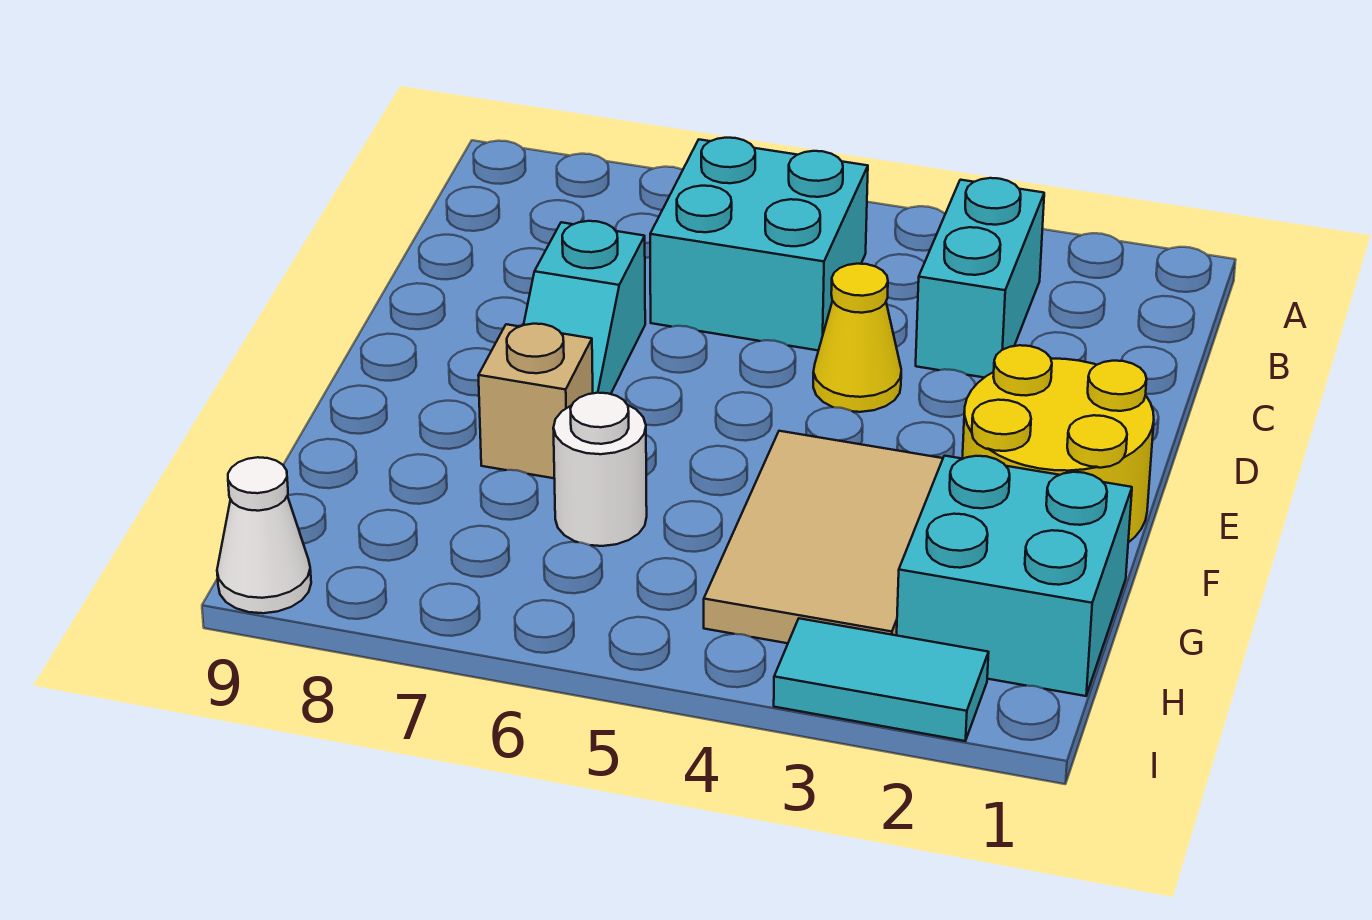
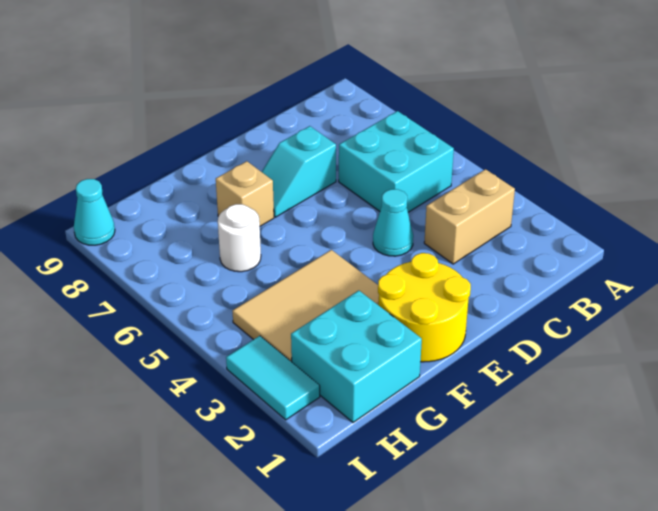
cyan 1x2 brick [916,178,1044,378] -> tan 1x2 brick [424,169,515,264]
yellow 1x1 cone [813,264,901,412] -> cyan 1x1 cone [373,189,413,256]
white 1x1 cone [217,457,311,613] -> cyan 1x1 cone [74,179,115,245]

